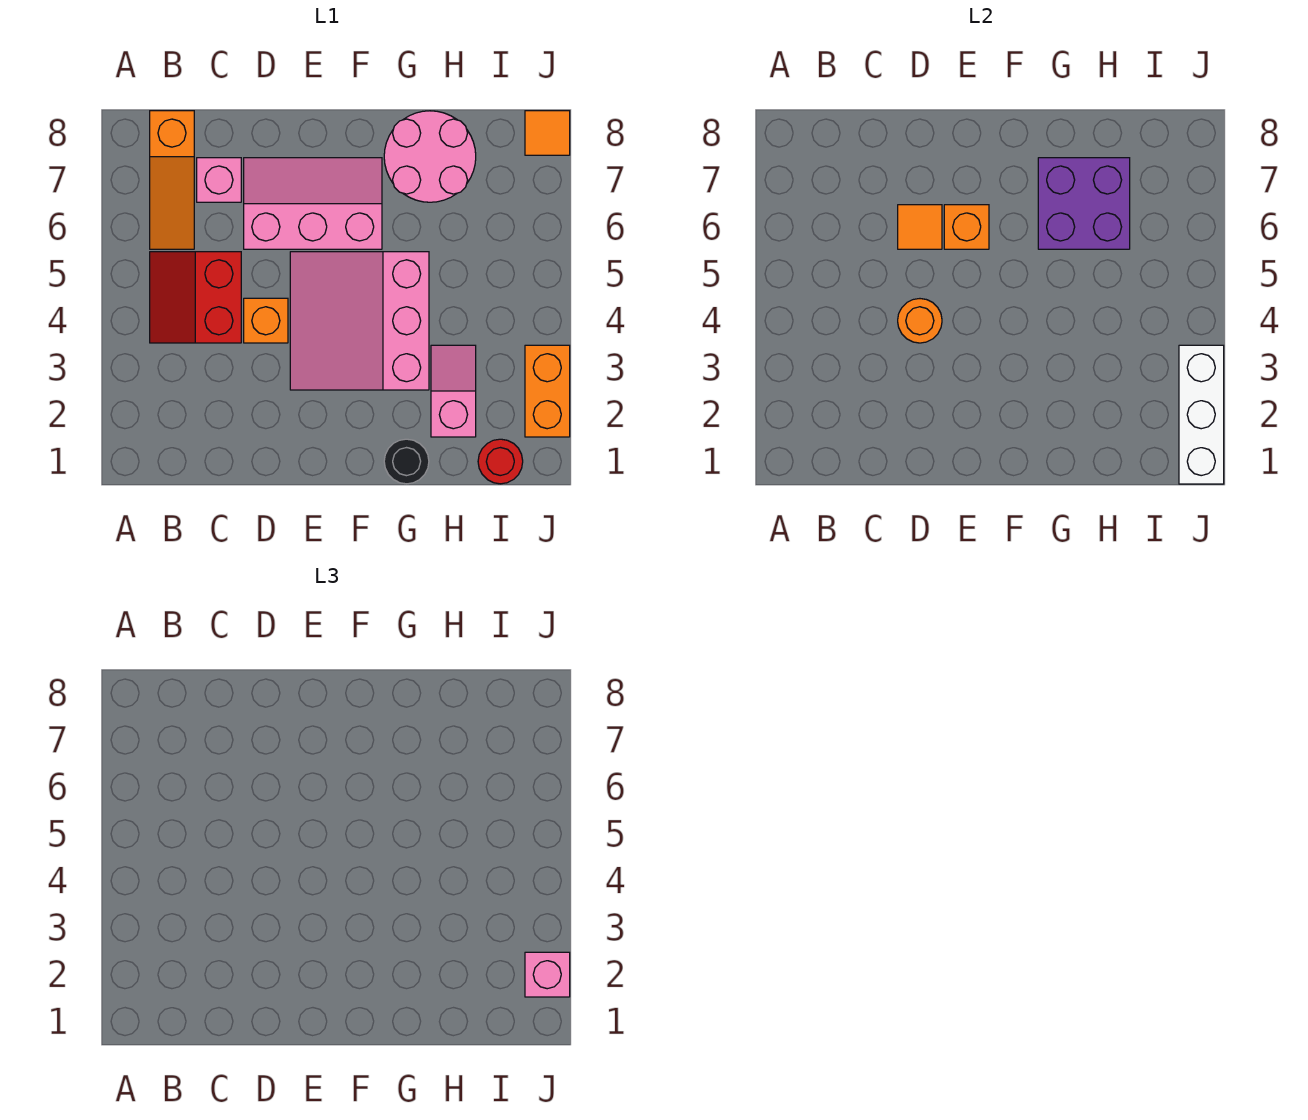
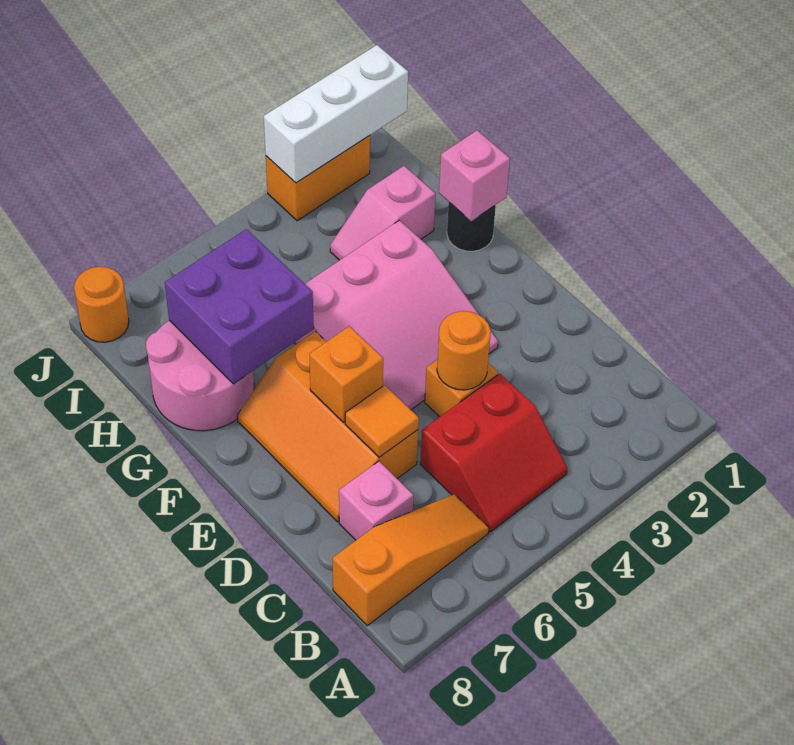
pink 2x3 slope [244,158,382,249] -> orange 2x3 slope [237,331,418,522]
red 1x1 round brick [478,439,523,484] -> none
pink 1x1 brick [525,952,570,997] -> pink 1x1 brick moved to [439,130,510,221]
orange 1x1 tile [525,111,570,155] -> orange 1x1 round brick [74,267,129,342]

